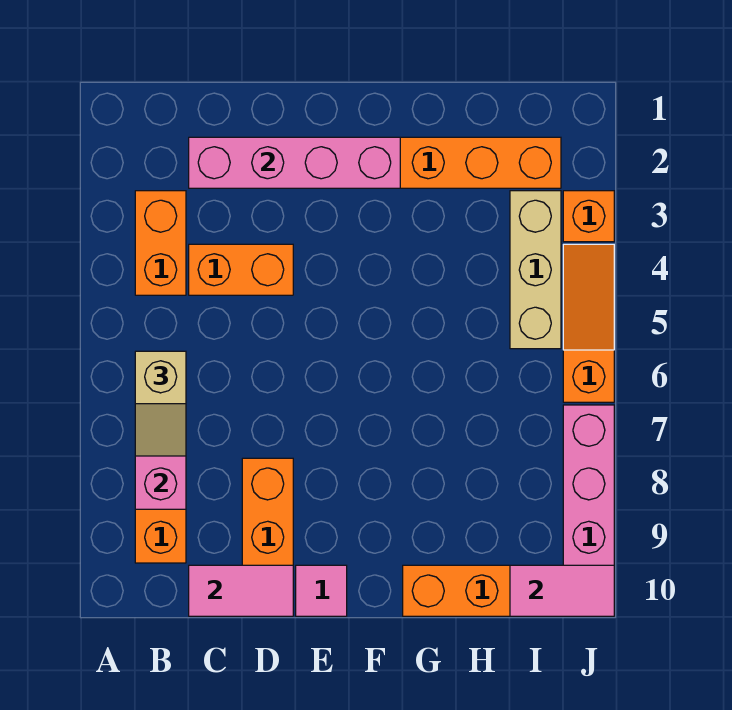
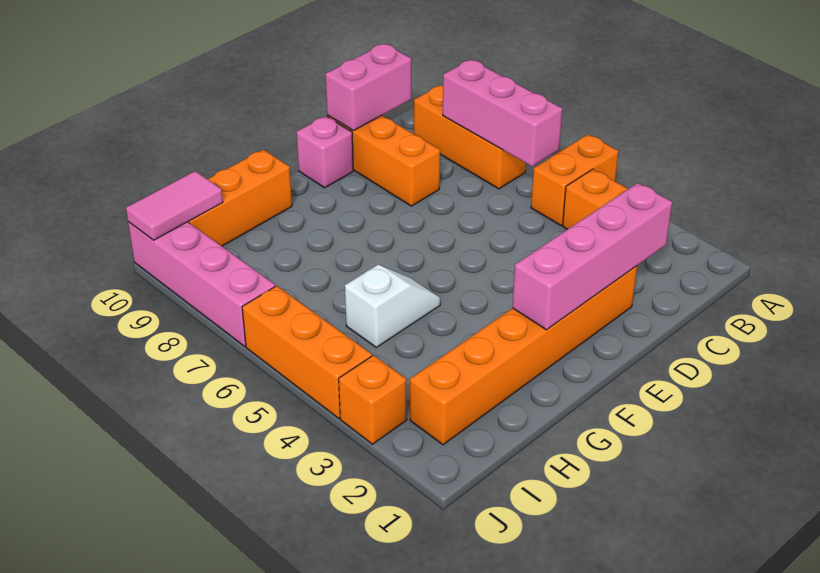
tan 1x2 slope [135,351,186,456] -> none
orange 1x2 brick [189,244,293,295] -> orange 1x2 brick moved to [531,134,618,225]
pink 1x2 tile [189,565,293,616] -> pink 1x2 brick [325,44,411,131]
pink 1x1 tile [296,565,347,616] -> pink 1x1 brick [297,116,353,188]
none -> white 1x2 slope [345,265,440,347]
tan 1x3 brick [510,191,561,349] -> none
orange 1x3 slope [563,244,614,402] -> orange 1x3 brick [242,286,372,418]

